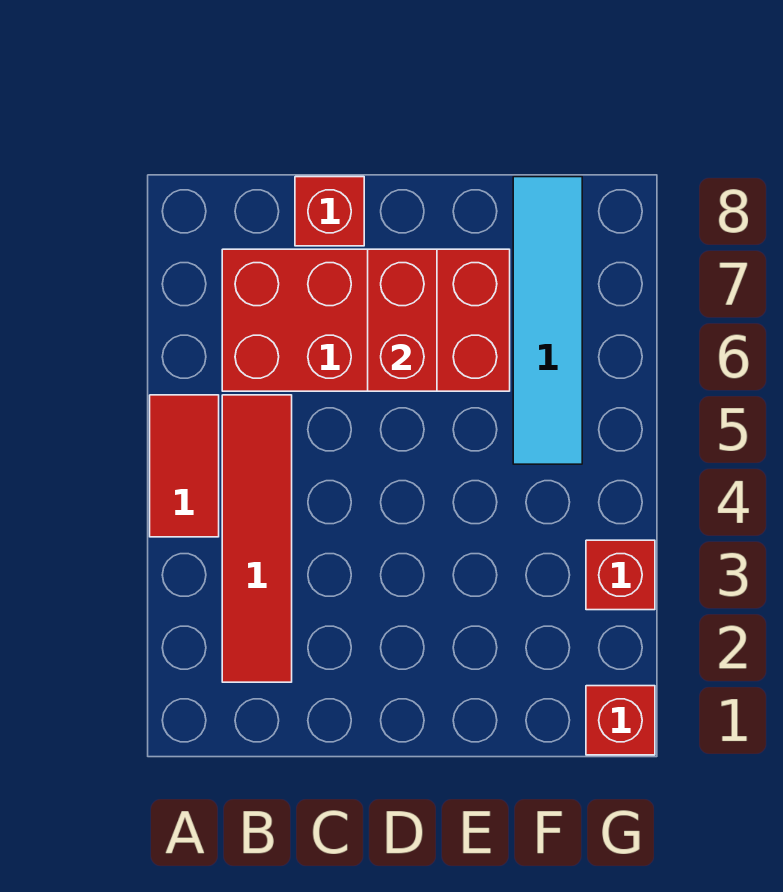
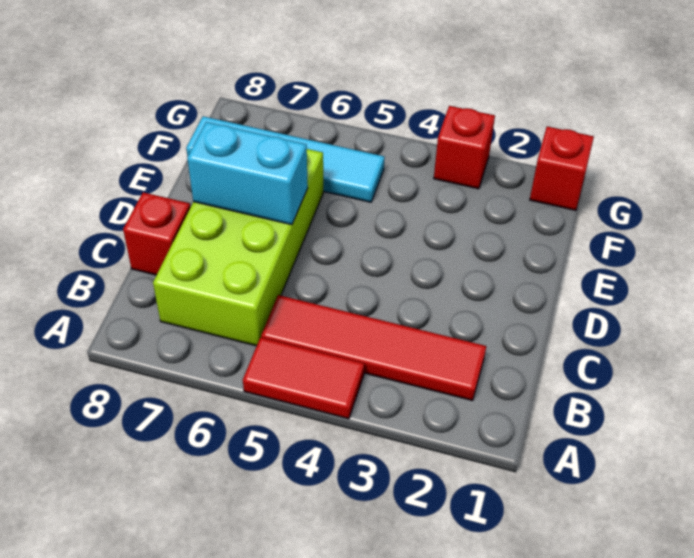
red 2x4 brick [222,249,510,391] -> lime 2x4 brick [153,149,323,346]
red 1x2 brick [368,249,437,391] -> cyan 1x2 brick [187,122,308,225]

